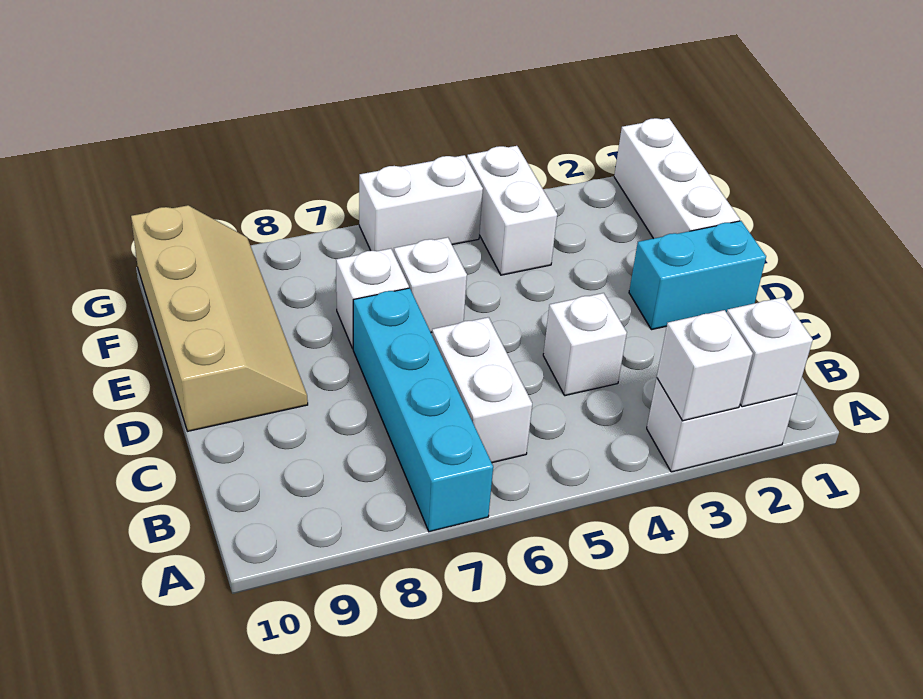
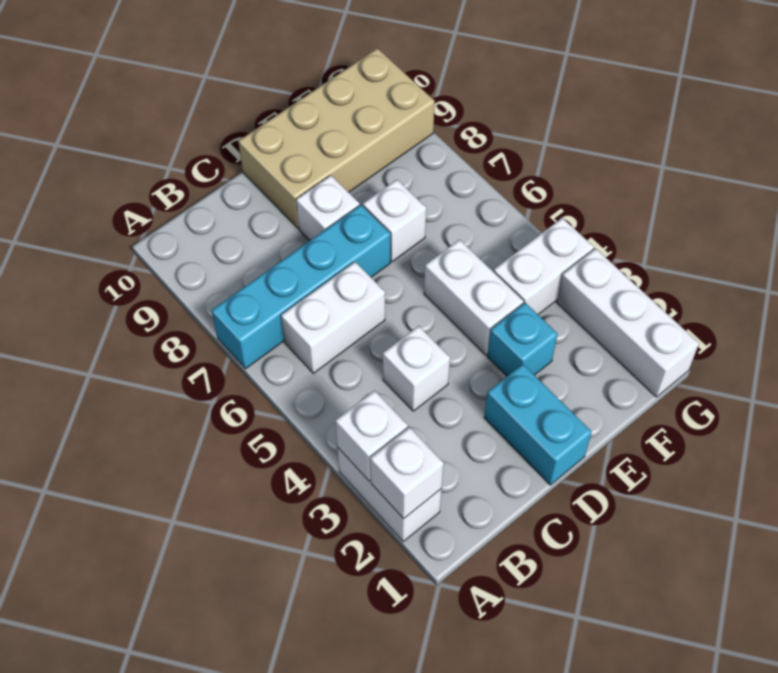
tan 2x4 slope [131,205,308,431] -> tan 2x4 brick [238,48,435,228]
white 1x3 brick [614,118,740,239] -> white 1x3 brick turned to [557,248,699,397]
none -> cyan 1x1 brick [487,303,558,376]
white 1x1 brick [394,237,467,333] -> white 1x1 brick moved to [296,175,360,240]
white 1x2 brick [359,155,483,253] -> white 1x2 brick moved to [424,240,524,355]

